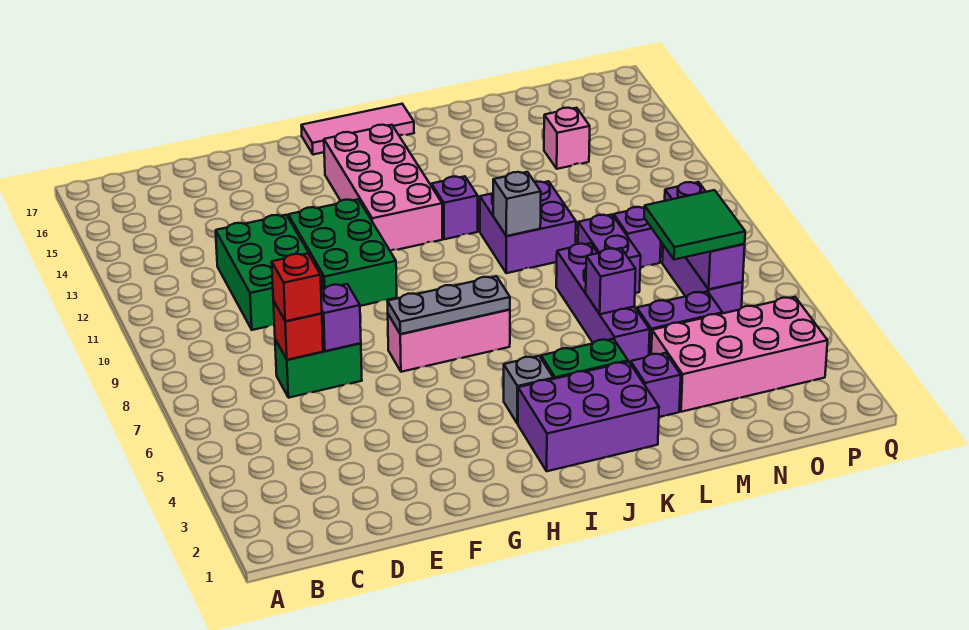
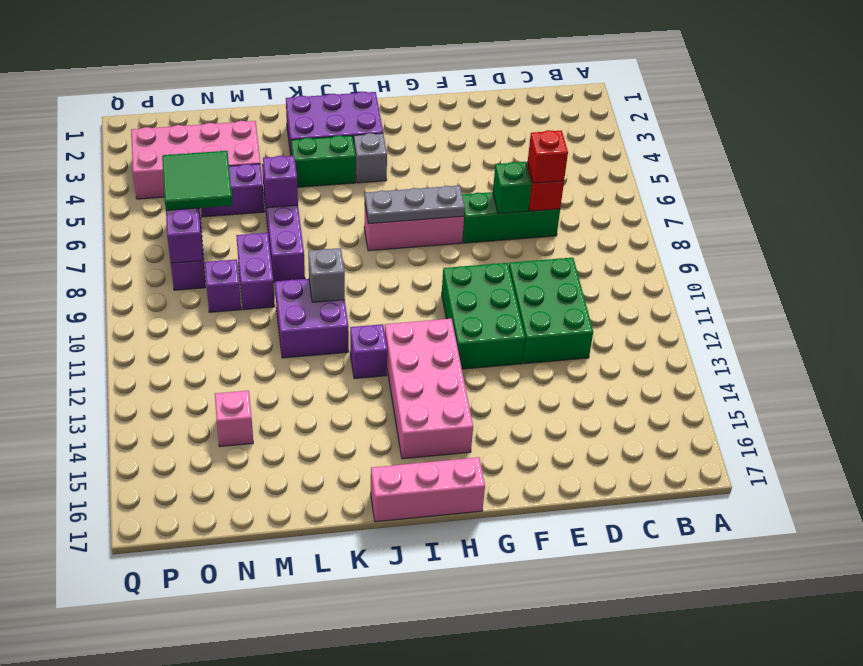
green 1x2 brick [275,339,362,398] -> green 1x3 brick [462,192,560,243]
purple 1x1 brick [321,284,361,351] -> green 1x1 brick [493,162,532,214]
pink 1x3 tile [301,104,414,155] -> pink 1x3 brick [371,457,485,522]
purple 1x1 brick [631,353,681,417] -> none

